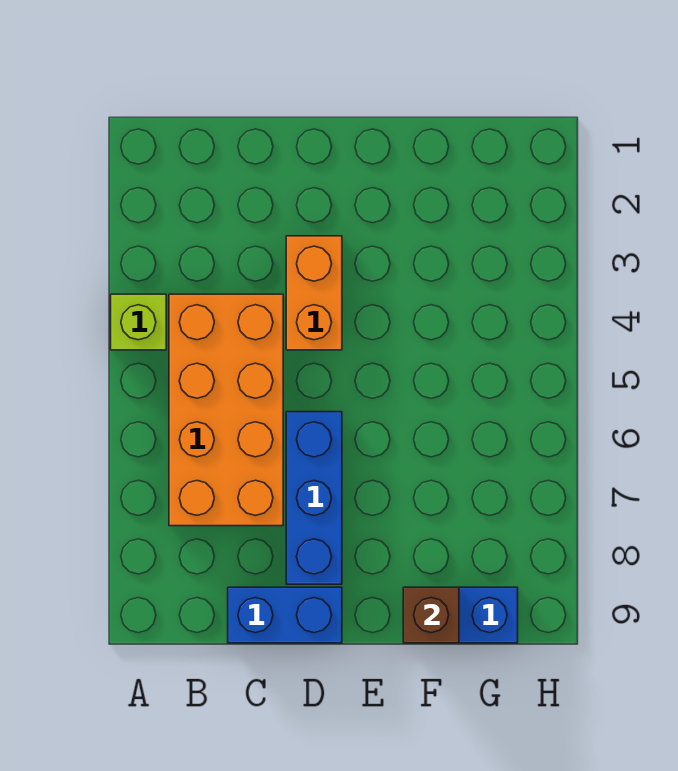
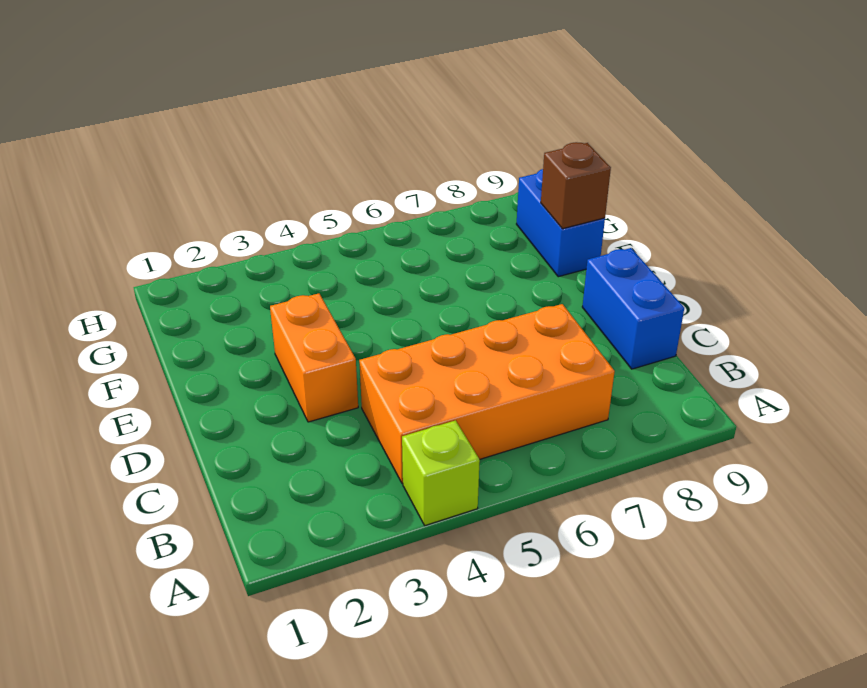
orange 1x2 brick [286,236,342,350] -> orange 1x2 brick turned to [270,293,358,422]
blue 1x3 brick [286,412,342,584] -> none

